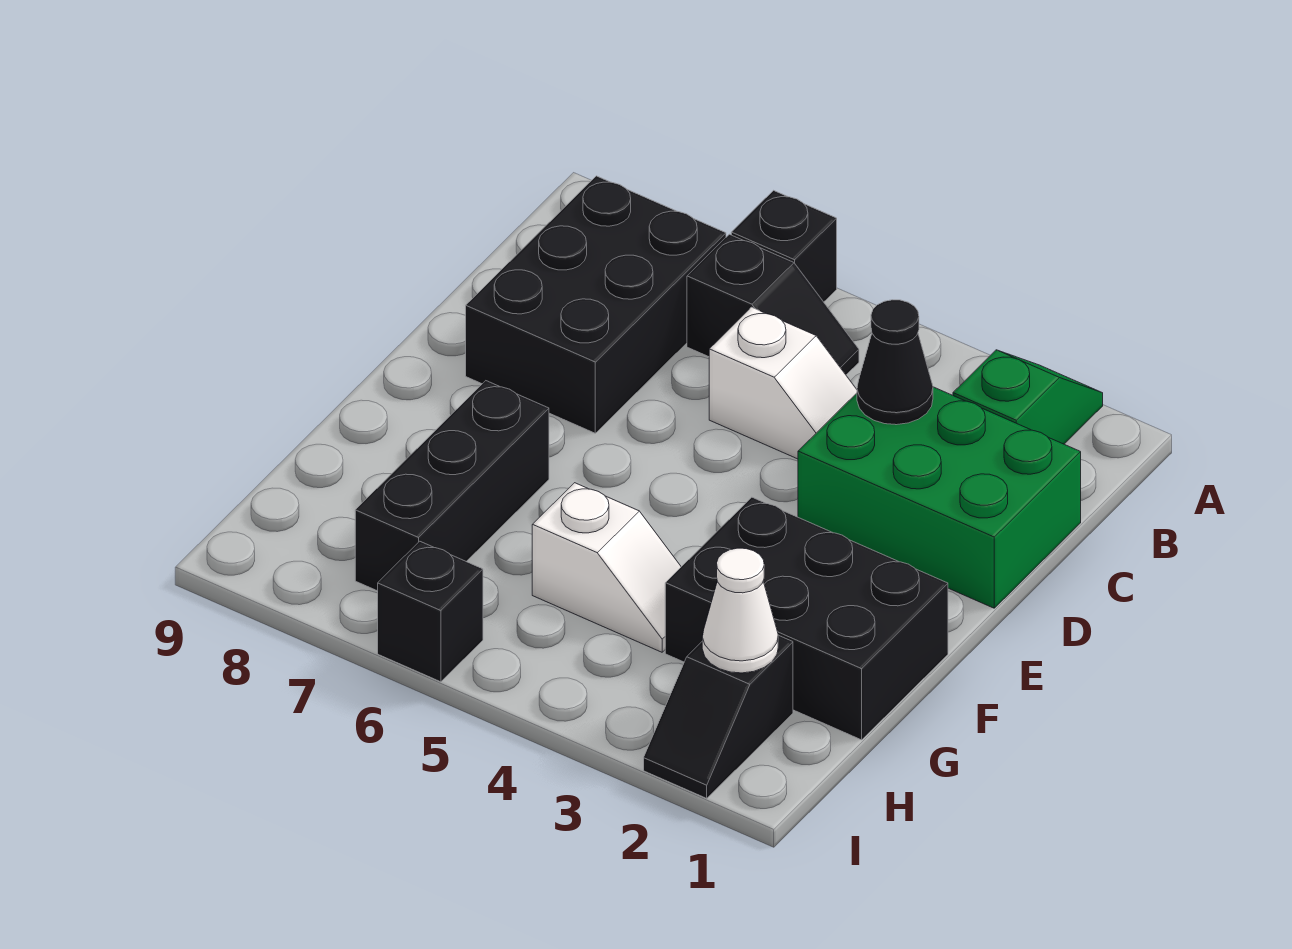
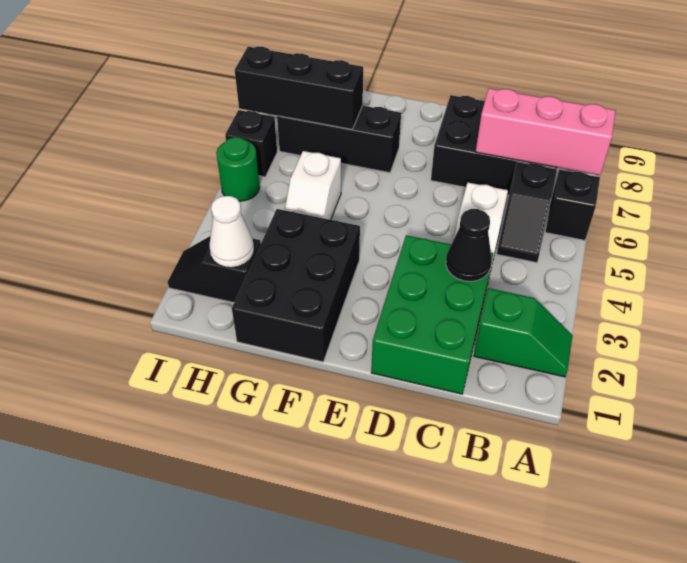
none -> pink 1x3 brick [476,88,616,175]
none -> black 1x3 brick [235,47,363,129]
none -> green 1x1 round brick [216,137,260,201]

